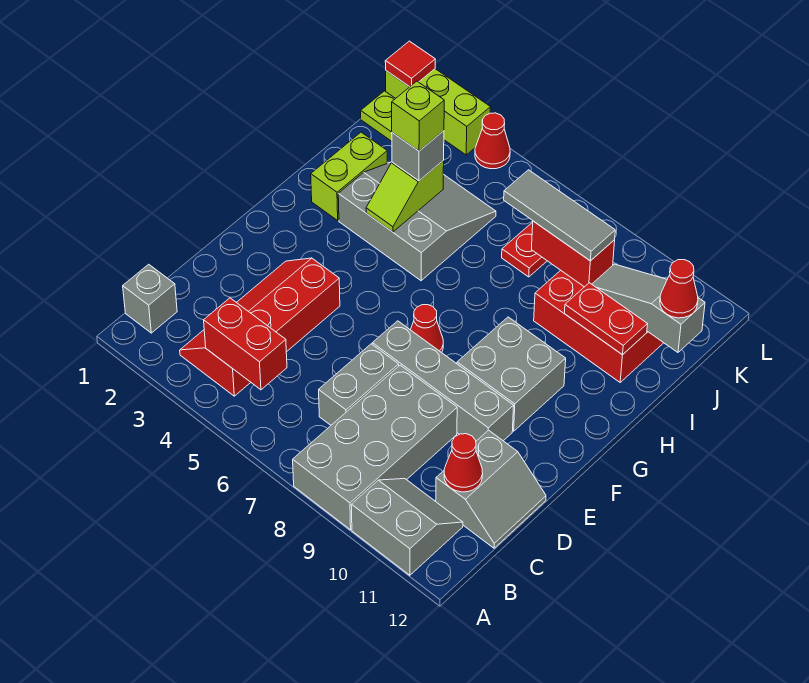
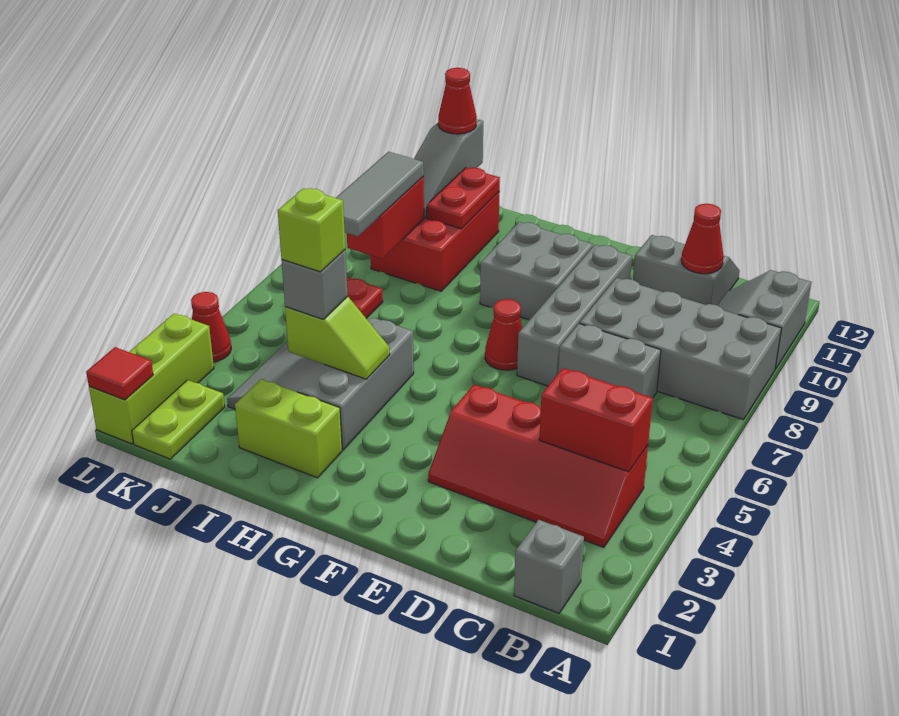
red 1x2 brick [204,298,287,390] -> red 1x2 brick turned to [539,368,653,472]

